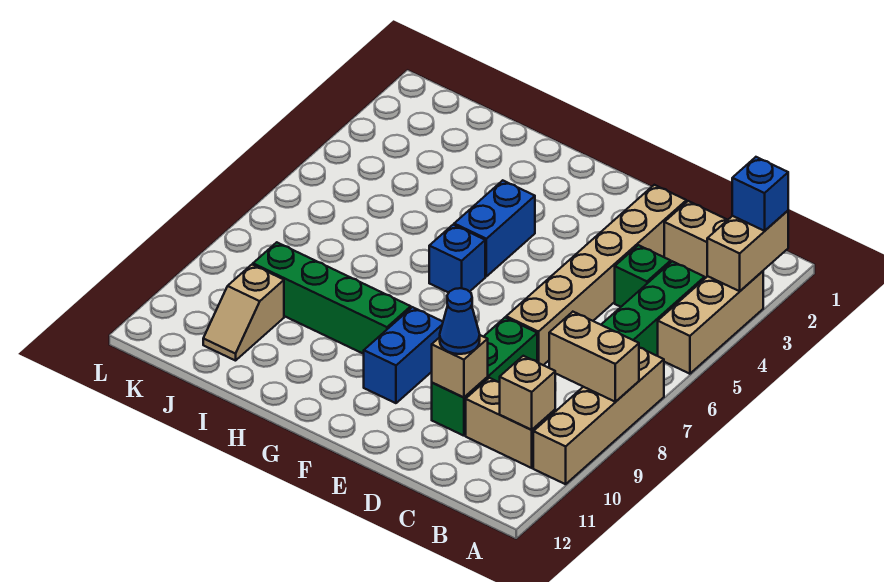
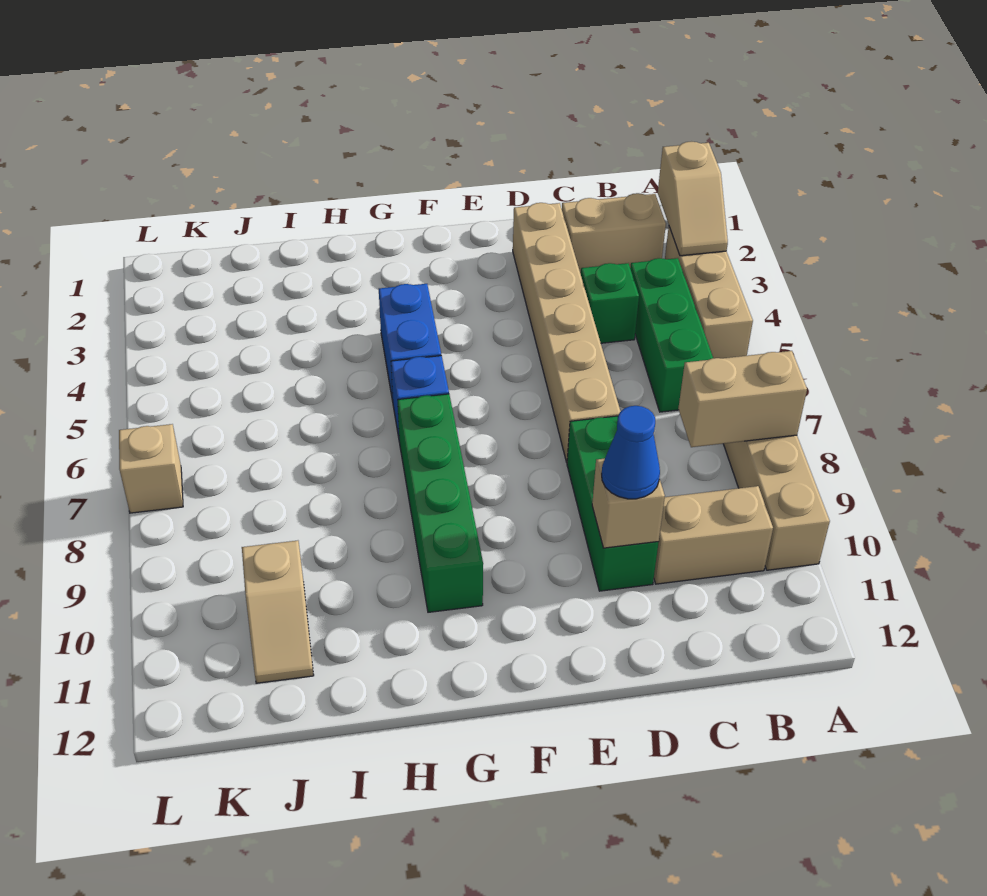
tan 1x2 brick [707,211,788,291] -> tan 1x2 slope [658,142,728,256]
blue 1x1 brick [732,157,788,231] -> none
tan 1x1 brick [500,356,555,430] -> tan 1x1 brick moved to [119,424,183,513]
blue 1x2 brick [364,307,443,403] -> none
green 1x4 brick [253,242,411,354] -> green 1x4 brick turned to [398,394,483,612]

